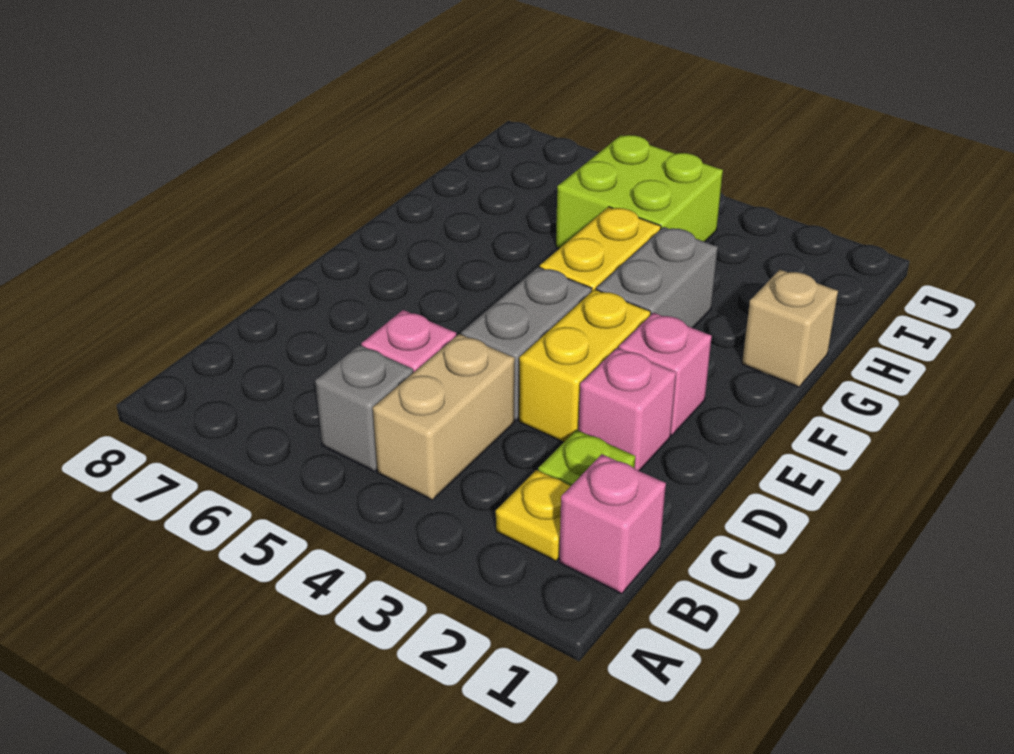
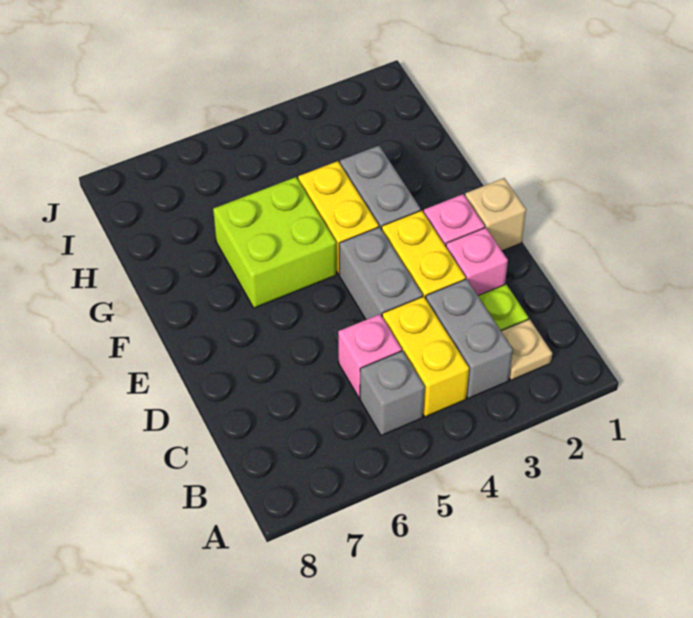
pink 1x1 brick [559,454,666,594] -> none
yellow 1x1 plate [496,470,571,561] -> tan 1x1 plate [501,319,552,380]
none -> grey 1x2 brick [426,279,513,399]
tan 1x2 brick [373,334,515,500] -> yellow 1x2 brick [382,296,469,417]
tan 1x1 brick [742,270,838,387] -> tan 1x1 brick moved to [465,178,526,251]
lime 2x2 brick [556,135,723,248] -> lime 2x2 brick moved to [213,177,336,308]

